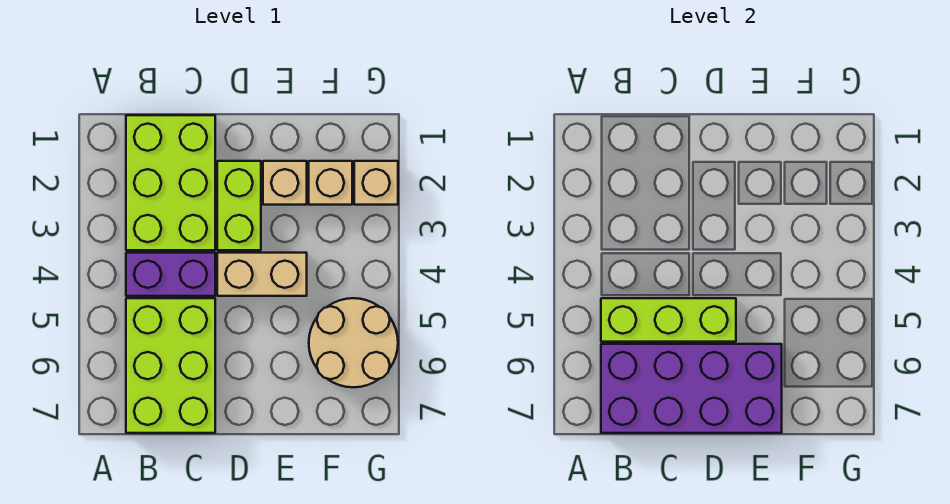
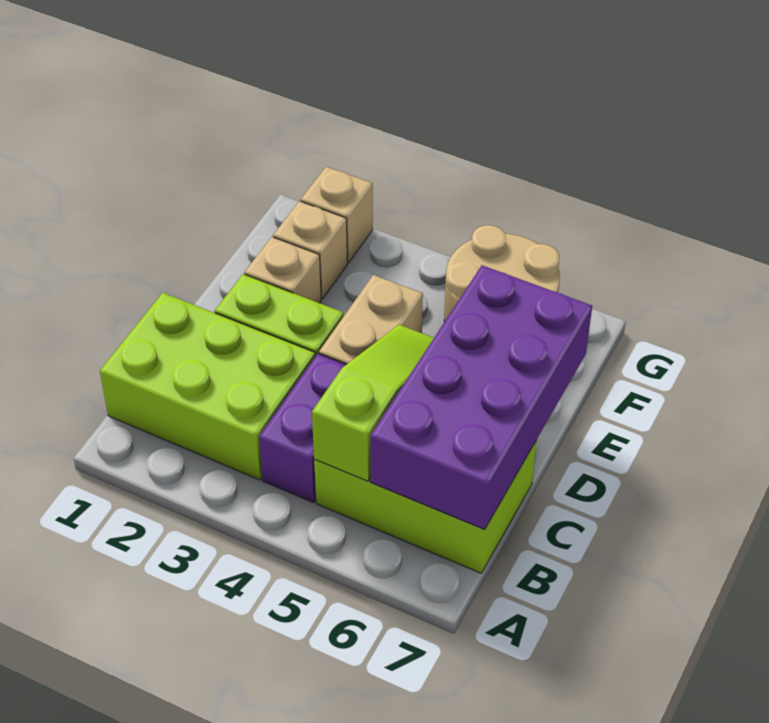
lime 1x3 brick [601,298,736,342] -> lime 1x3 slope [312,325,434,481]

